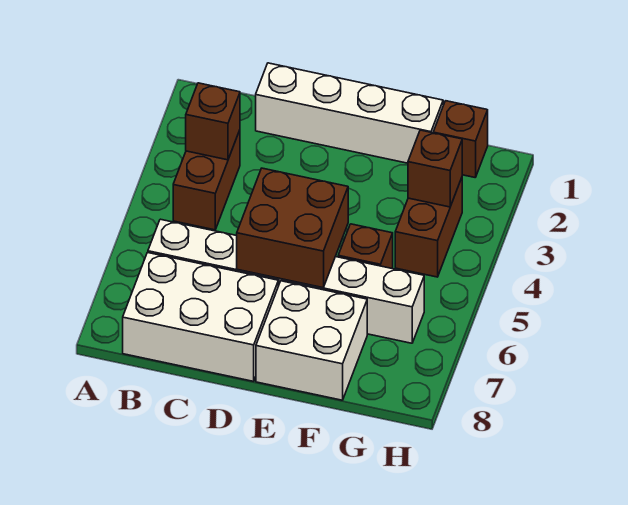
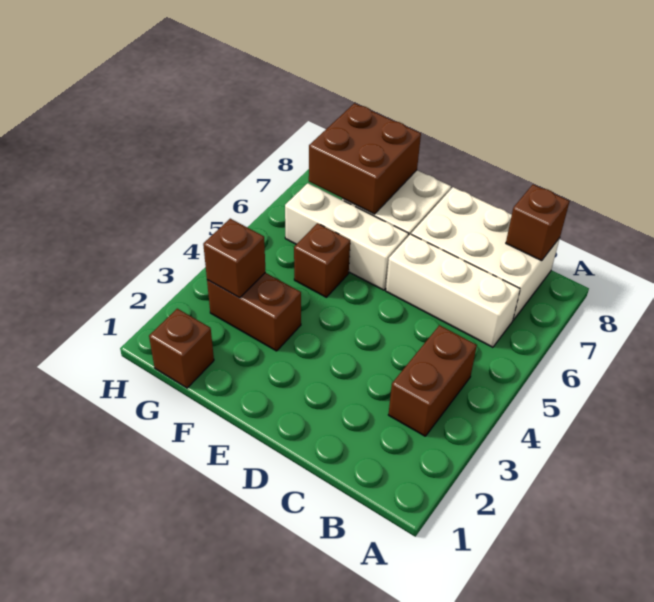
brown 1x1 brick [186,83,240,160] -> brown 1x1 brick moved to [506,185,570,261]
white 1x4 brick [256,63,443,163] -> none
brown 2x2 brick [237,168,348,288] -> brown 2x2 brick moved to [309,103,421,214]
brown 1x2 brick [395,178,462,277] -> brown 1x2 brick turned to [207,273,301,351]

